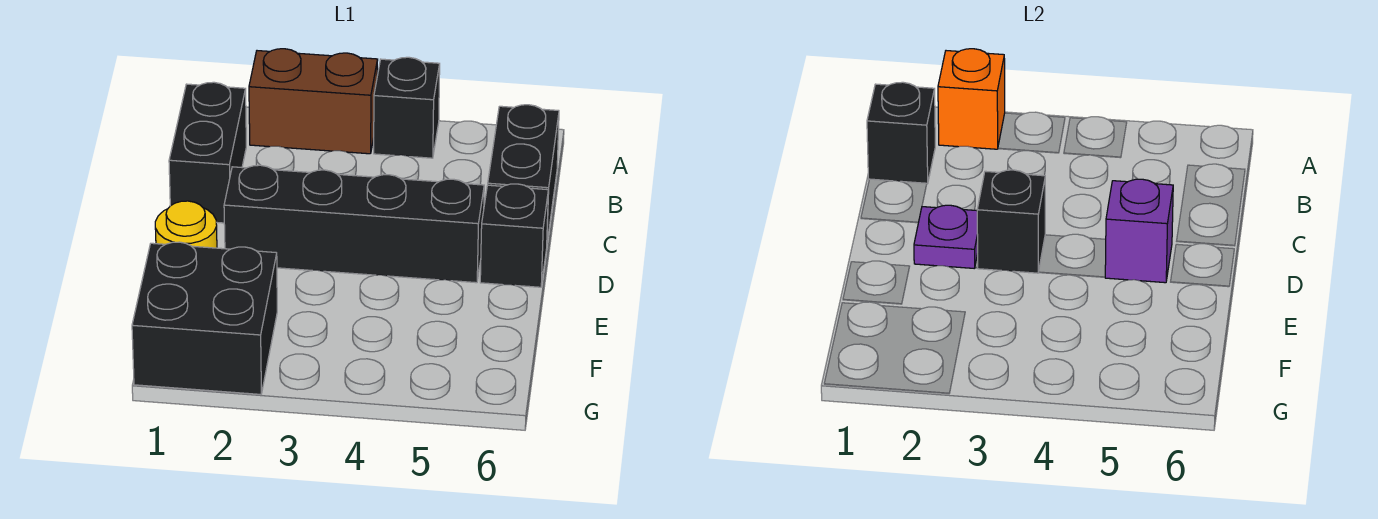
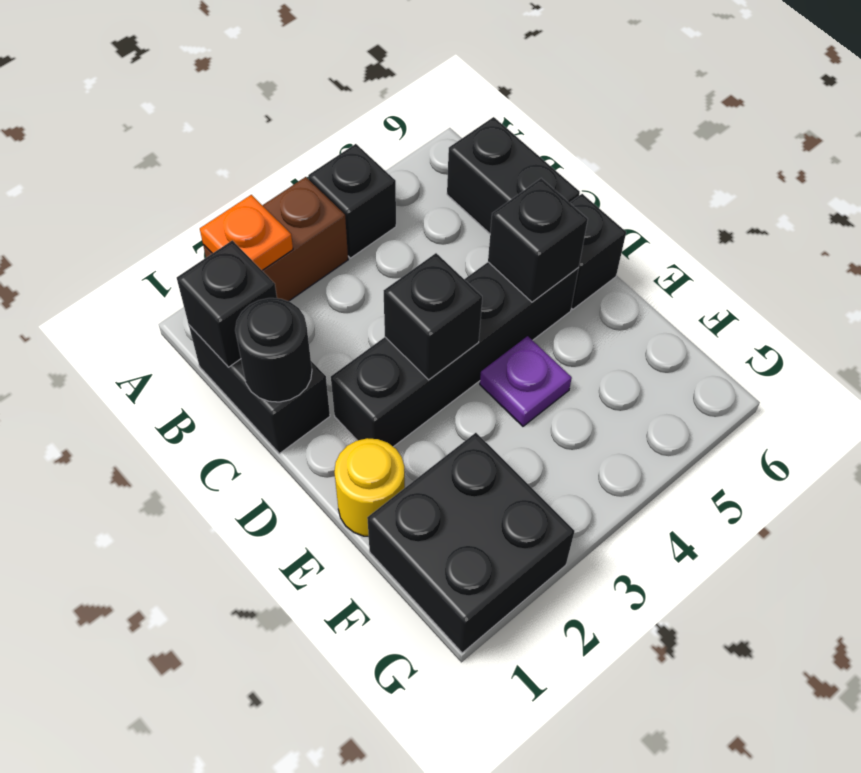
orange 1x1 brick [938,49,1005,149] -> orange 1x1 plate [200,195,293,270]
none -> black 1x1 round brick [235,298,312,402]
purple 1x1 plate [914,205,978,268] -> purple 1x1 plate moved to [480,336,572,426]
purple 1x1 brick [1105,179,1173,283] -> black 1x1 brick [488,178,588,302]

